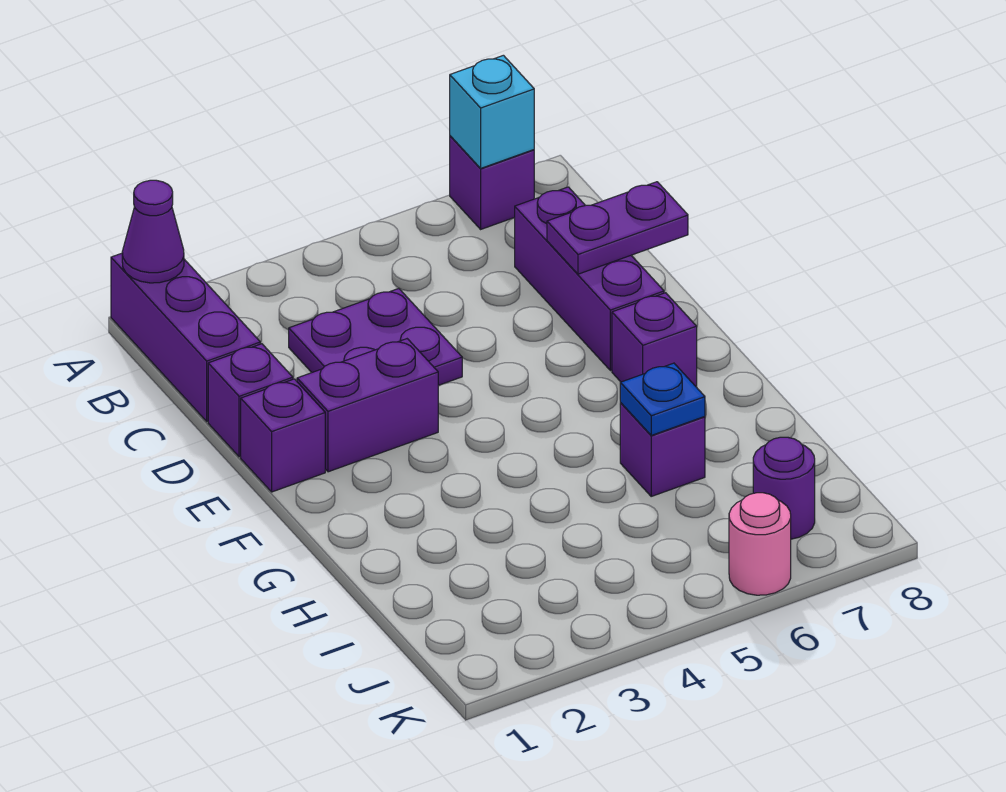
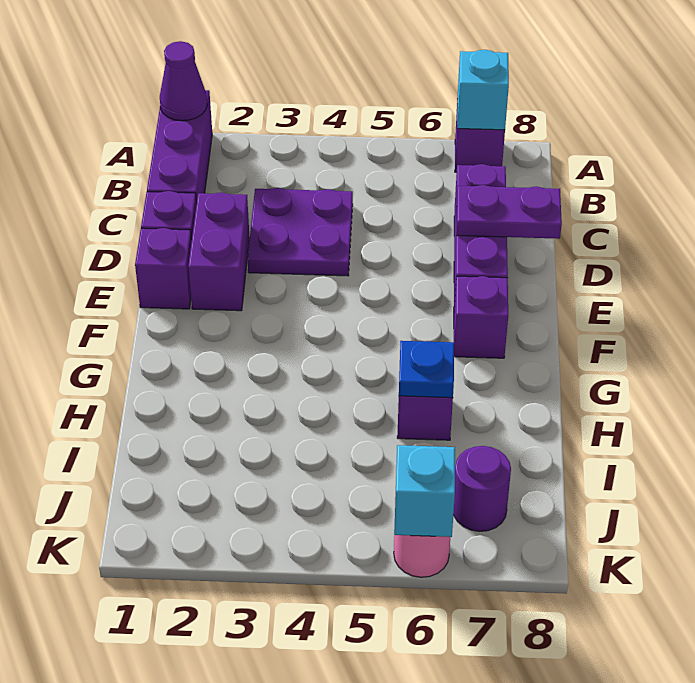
purple 1x2 brick [297,339,438,472] -> purple 1x2 brick turned to [188,192,250,311]
none -> cyan 1x1 brick [394,445,455,537]

